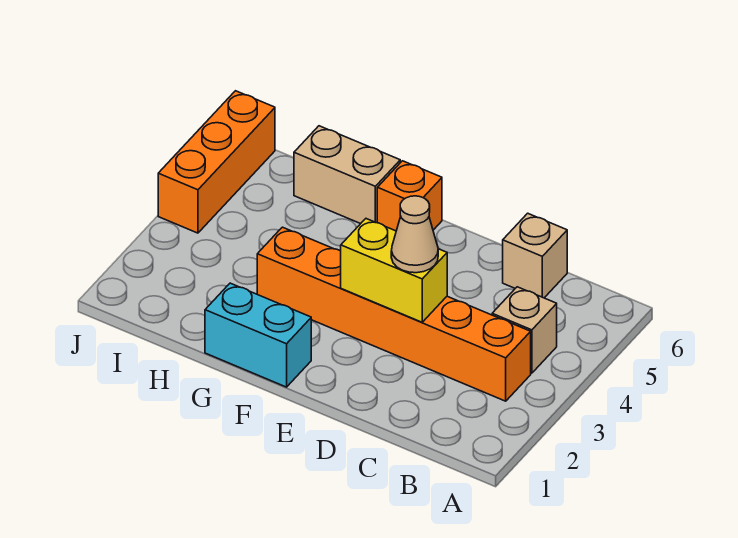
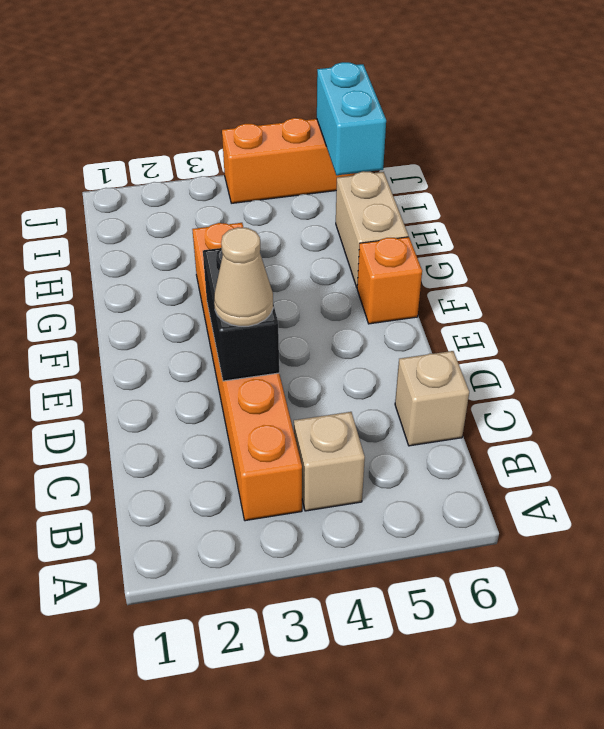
yellow 1x2 brick [341,219,447,322] -> black 1x2 brick [203,248,279,381]
cyan 1x2 brick [205,283,311,387] -> cyan 1x2 brick moved to [317,62,386,175]

